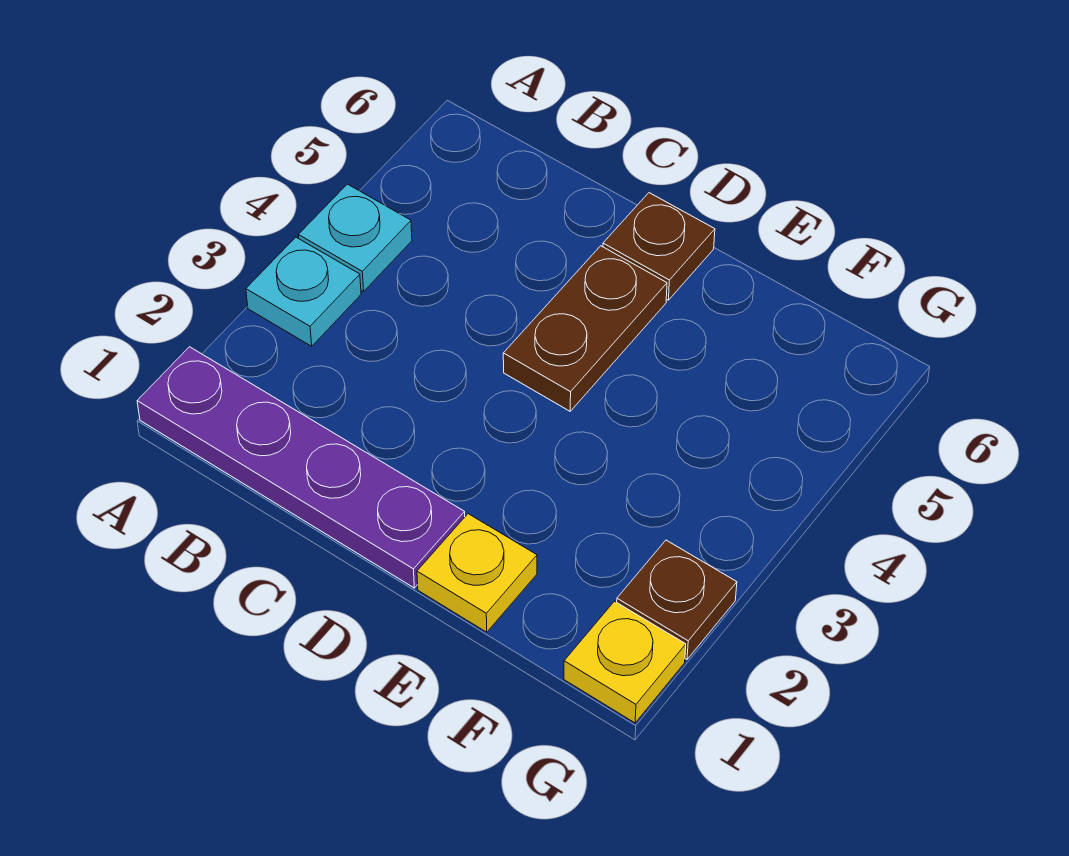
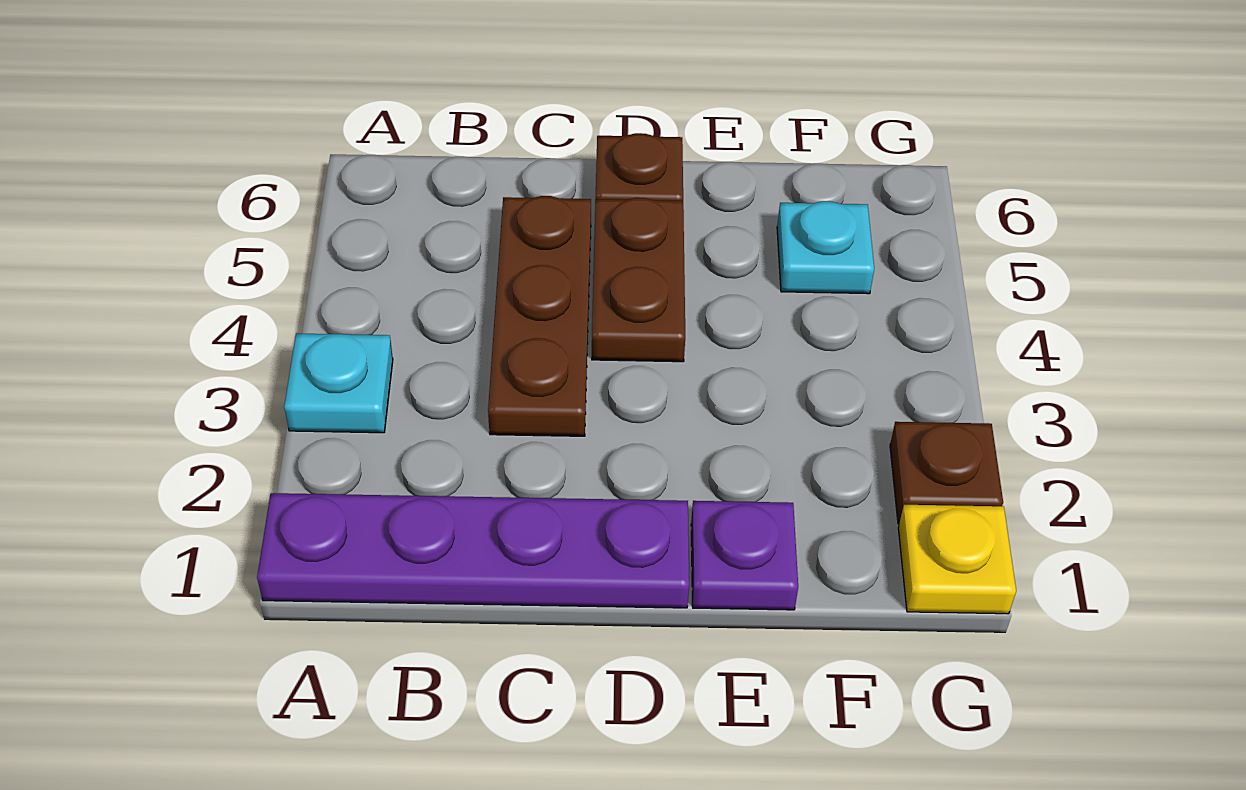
cyan 1x1 plate [298,184,412,291] -> cyan 1x1 plate moved to [777,201,874,294]
none -> brown 1x3 plate [488,196,591,436]
yellow 1x1 plate [417,514,537,632] -> purple 1x1 plate [691,501,798,610]

